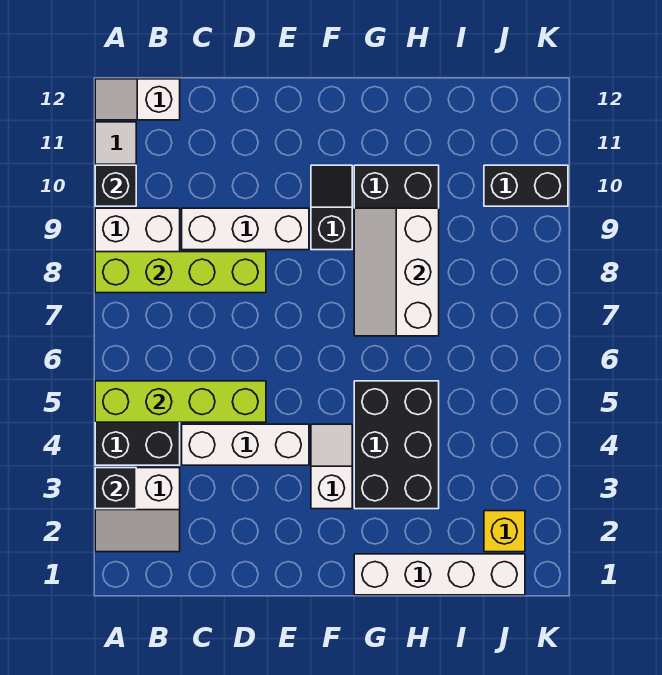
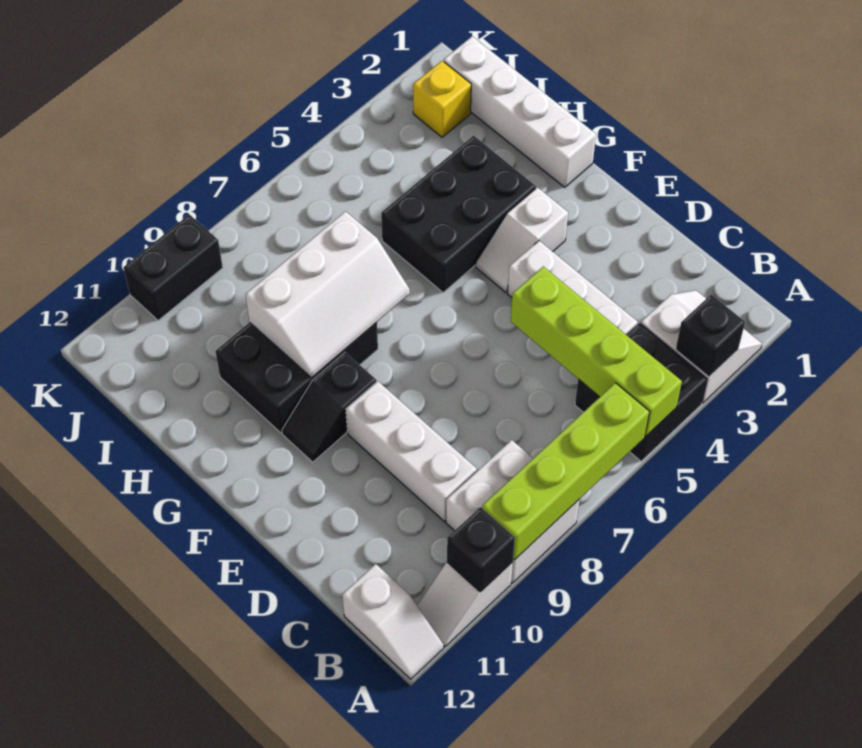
lime 1x4 brick [95,252,266,293] -> lime 1x4 brick turned to [482,383,649,560]
black 1x2 brick [484,165,568,206] -> black 1x2 brick turned to [124,214,223,321]

